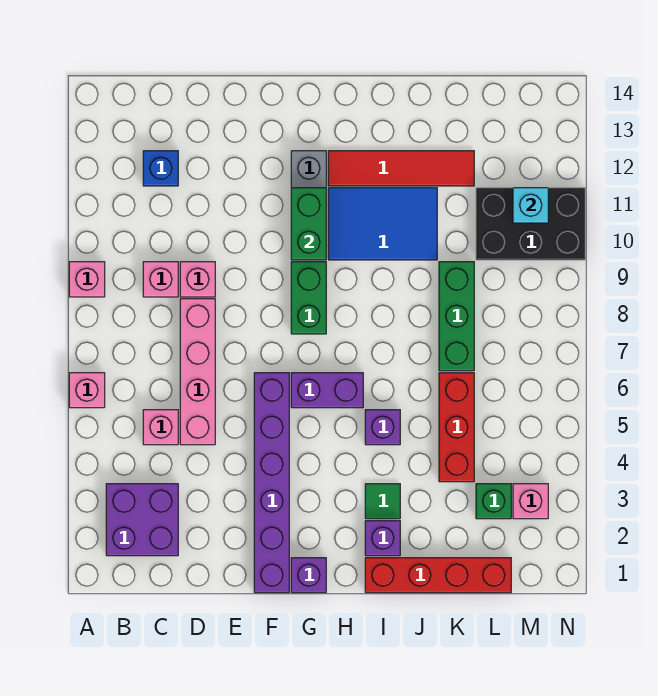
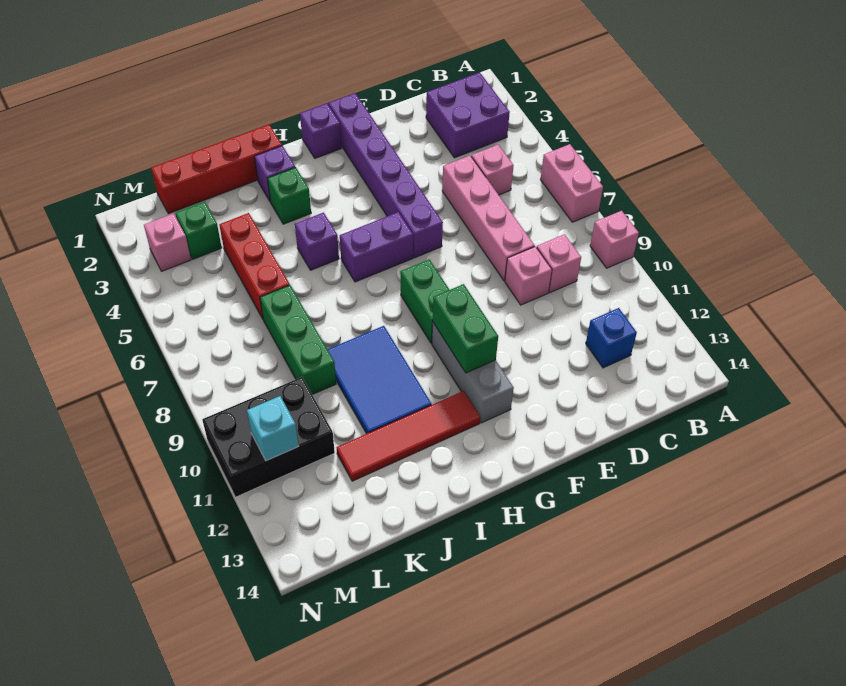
pink 1x1 brick [69,373,105,408] -> pink 1x2 brick [541,144,603,222]
blue 2x3 tile [328,188,437,260] -> blue 2x3 tile turned to [327,326,432,434]
green 1x1 tile [365,484,400,519] -> green 1x1 brick [268,167,311,224]

